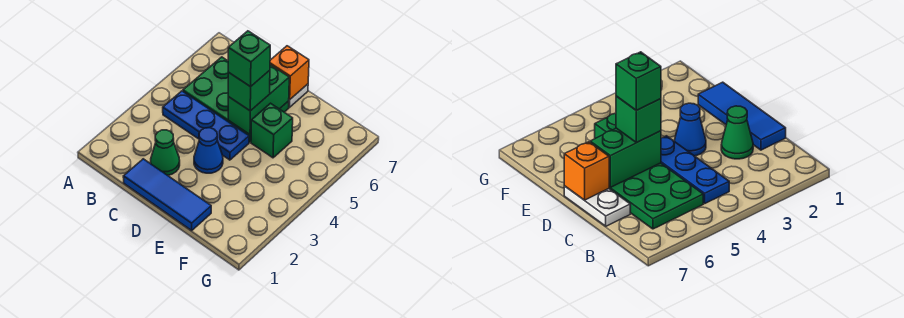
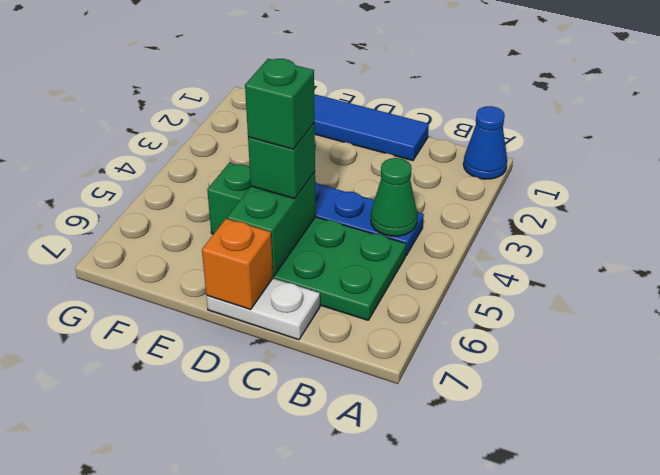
green 1x1 cone [151,130,180,175] -> green 1x1 cone moved to [371,158,417,236]
blue 1x1 cone [194,128,223,173] -> blue 1x1 cone moved to [463,106,507,179]

